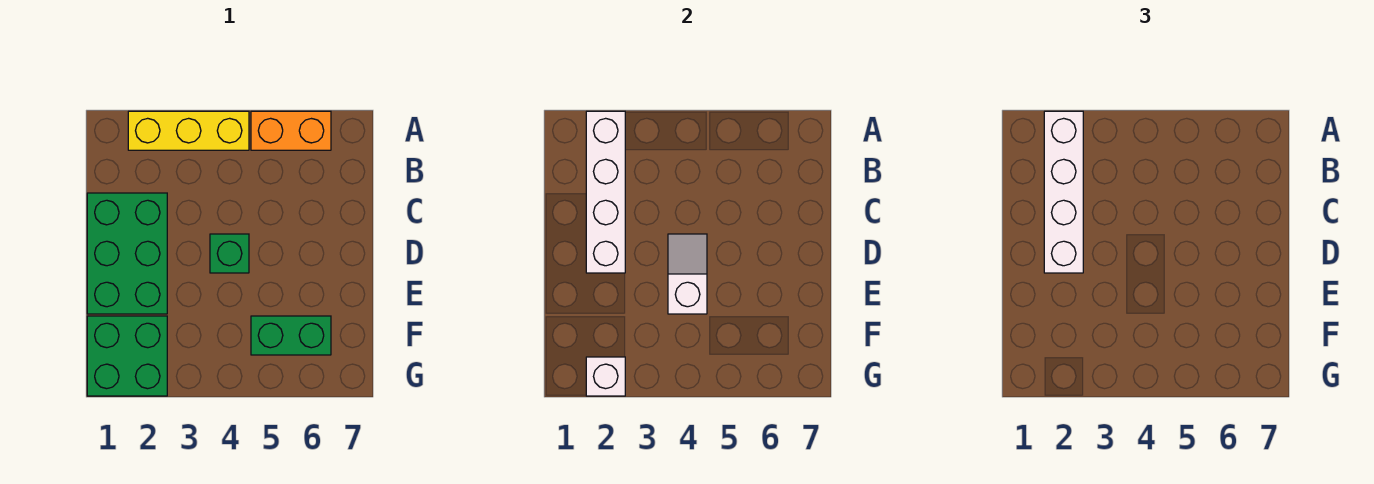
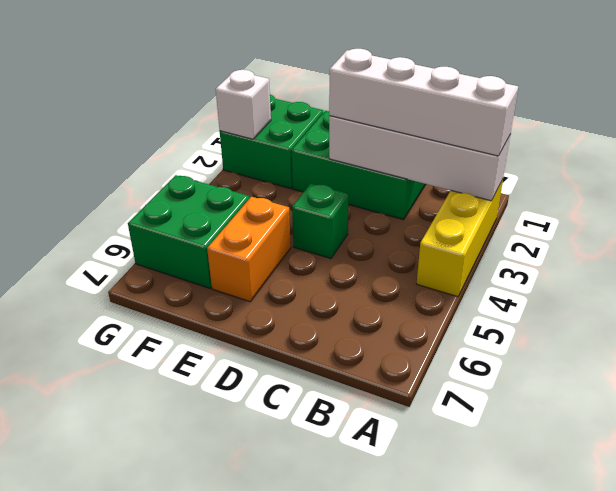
orange 1x2 brick [251,111,331,150] -> orange 1x2 brick moved to [207,197,291,302]
white 1x2 slope [668,234,707,314] -> none
green 1x2 brick [251,316,331,355] -> green 2x2 brick [128,175,250,288]

